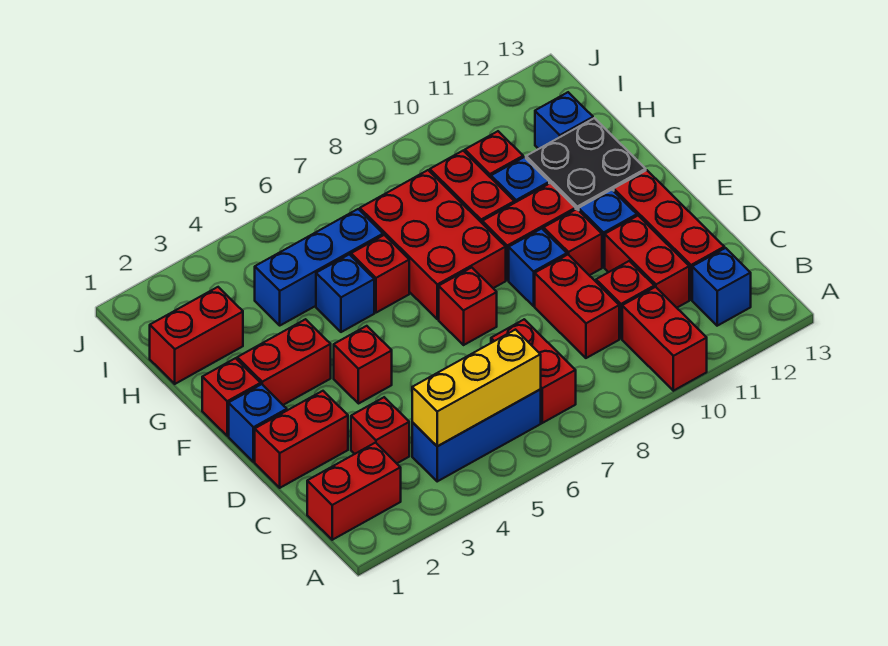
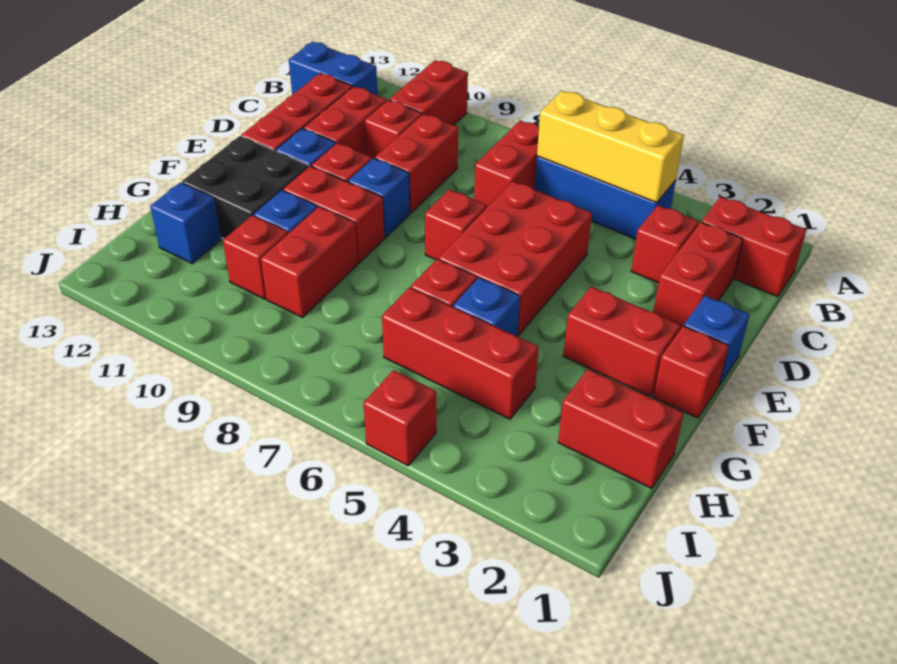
blue 1x1 brick [692,248,751,326] -> blue 1x2 brick [289,42,378,95]
red 1x2 brick [255,391,348,488] -> red 1x2 brick turned to [653,222,743,329]
red 1x1 brick [334,326,392,404] -> red 1x1 brick moved to [364,370,436,466]
red 2x3 brick [360,170,506,319] -> red 2x3 brick moved to [439,181,592,335]
blue 1x3 brick [255,209,383,325] -> red 1x3 brick [382,287,539,419]

